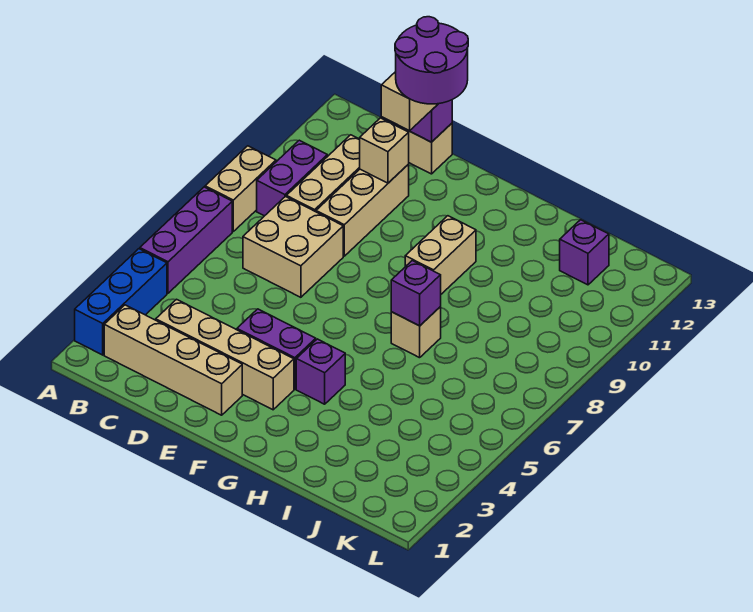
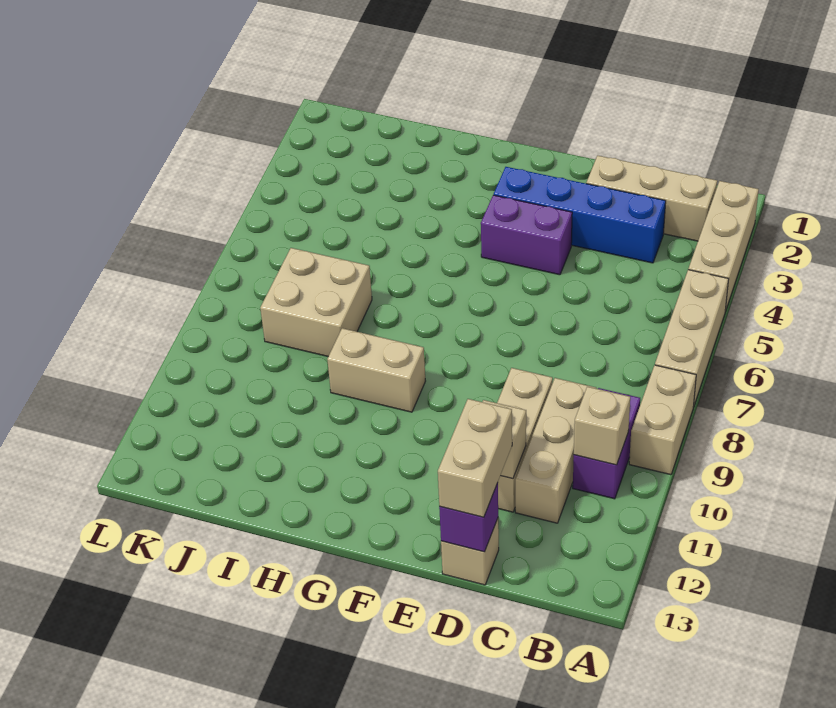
blue 1x3 brick [75,249,167,355] -> tan 1x3 brick [688,181,759,311]
purple 1x3 brick [140,187,232,293] -> tan 1x3 brick [655,270,729,407]
tan 1x4 brick [104,305,242,415] -> tan 1x3 brick [586,155,717,241]
tan 1x4 brick [156,299,294,410] -> blue 1x4 brick [494,167,666,263]
tan 2x2 brick [243,197,343,297] -> tan 2x2 brick moved to [260,248,372,356]
purple 2x2 round brick [395,17,468,104] -> none
purple 1x1 brick [296,339,345,404] -> none
tan 1x2 brick [405,216,476,294] -> tan 1x2 brick turned to [327,328,425,412]
tan 1x1 brick [391,307,441,358] -> tan 1x1 brick moved to [574,387,630,465]
purple 1x1 brick [391,261,441,326] -> none
purple 1x1 brick [560,220,609,285] -> none

